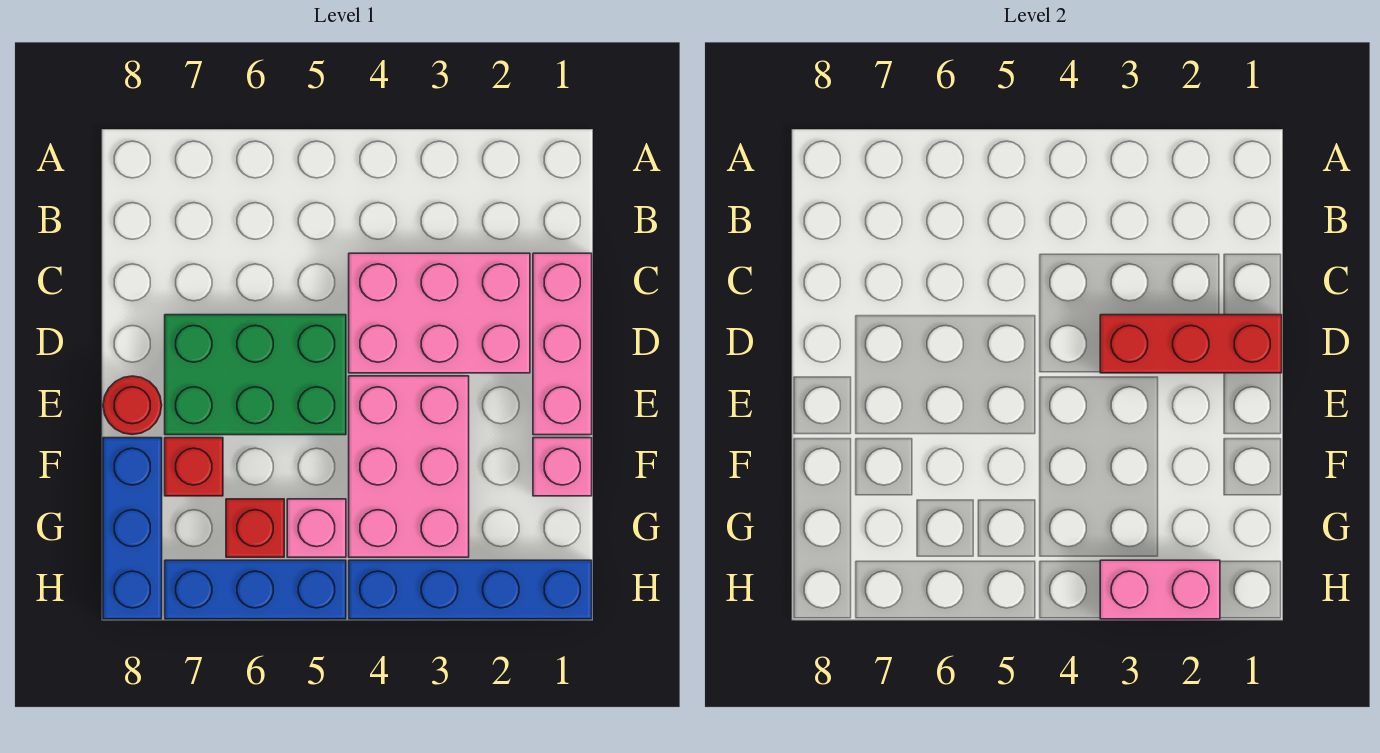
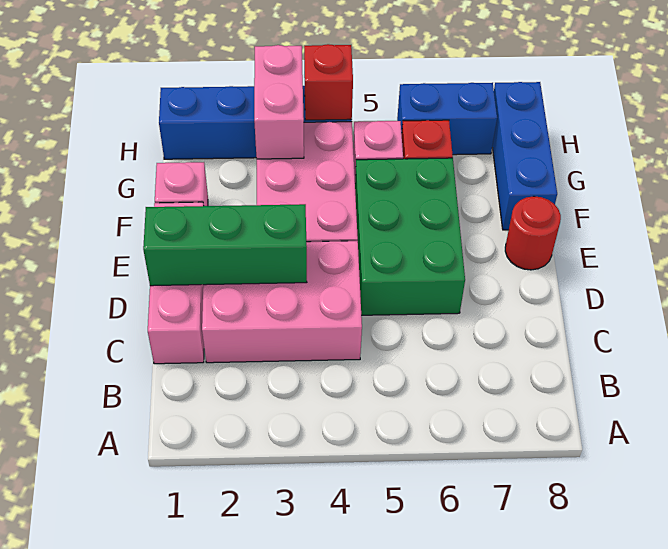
red 1x3 brick [1100,315,1282,373] -> green 1x3 brick [143,204,307,286]
green 2x3 brick [165,315,346,435] -> green 2x3 brick turned to [355,158,465,315]
red 1x1 brick [165,438,223,496] -> red 1x1 brick moved to [304,44,353,120]
pink 1x2 brick [1100,560,1220,619] -> pink 1x2 brick turned to [254,45,304,159]
blue 1x3 brick [165,560,346,619] -> blue 1x2 brick [397,83,497,155]

